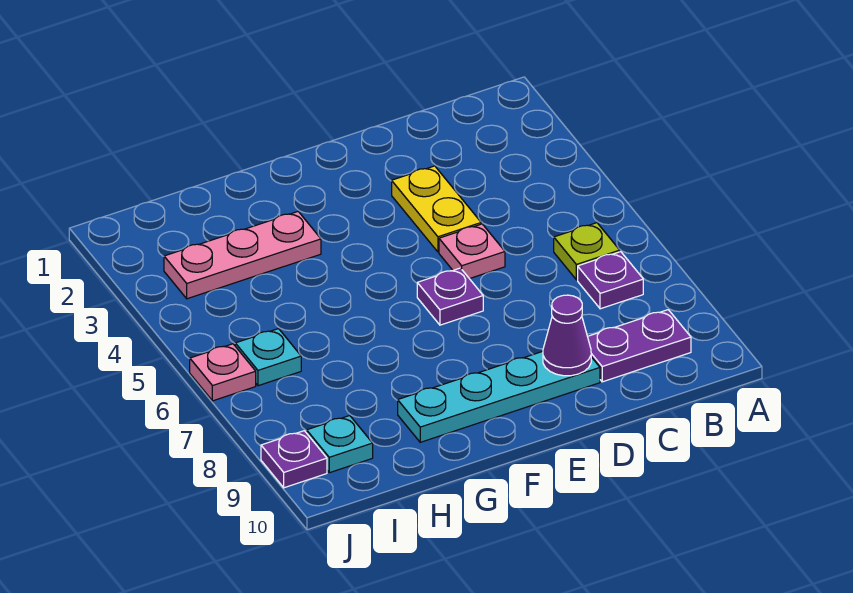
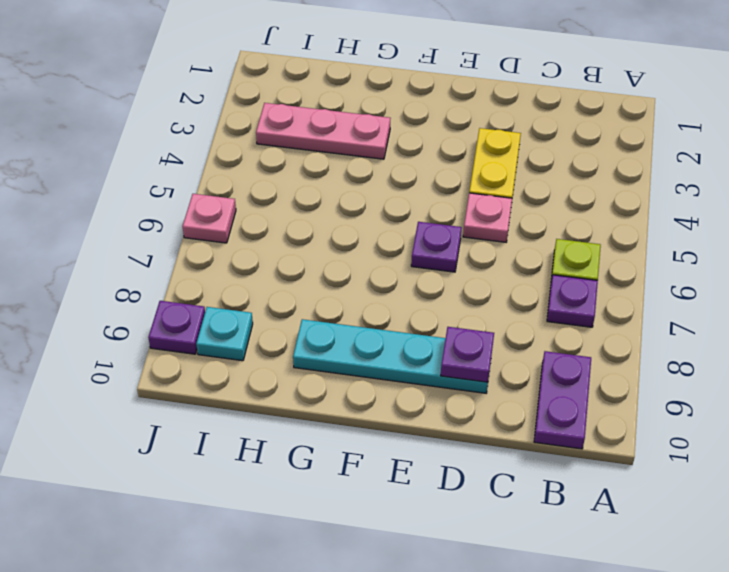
purple 1x2 plate [588,310,691,382] -> purple 1x2 plate turned to [534,351,591,449]
purple 1x1 cone [543,295,591,376] -> purple 1x1 plate [441,327,494,382]
cyan 1x1 plate [235,329,301,386] -> none

